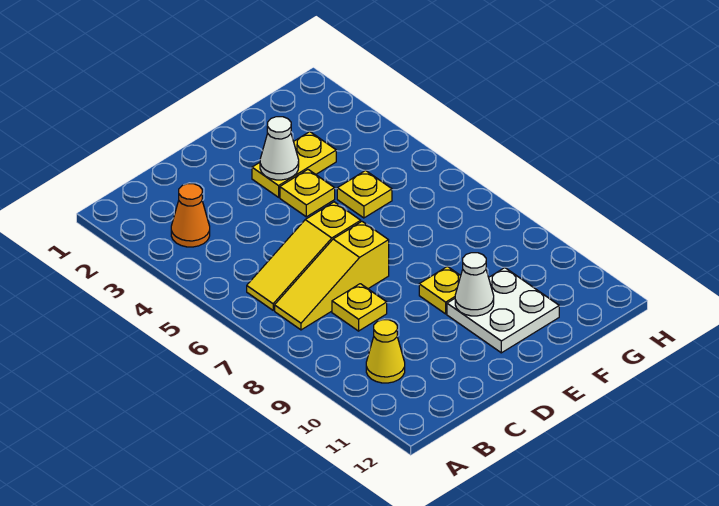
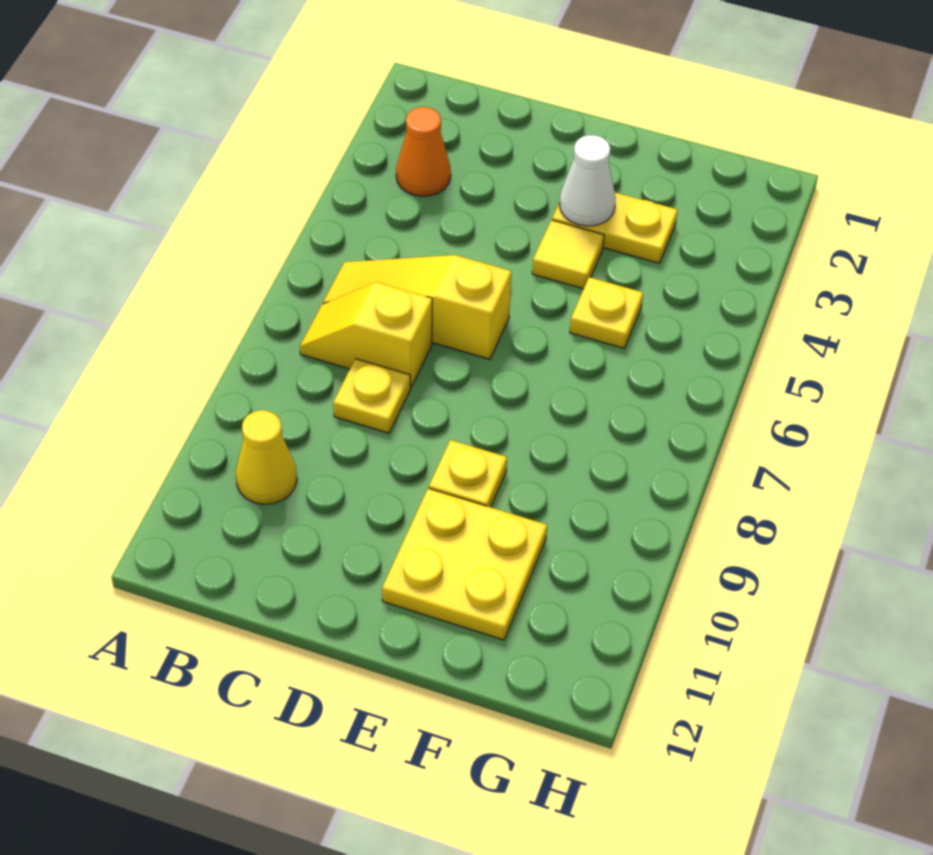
yellow 1x3 slope [275,222,389,330] -> yellow 1x2 slope [300,282,432,387]
yellow 1x1 plate [280,170,335,217] -> yellow 1x1 tile [532,220,604,289]
white 2x2 plate [447,268,559,353] -> yellow 2x2 plate [382,488,547,640]
white 1x1 cone [455,253,494,316] -> none

